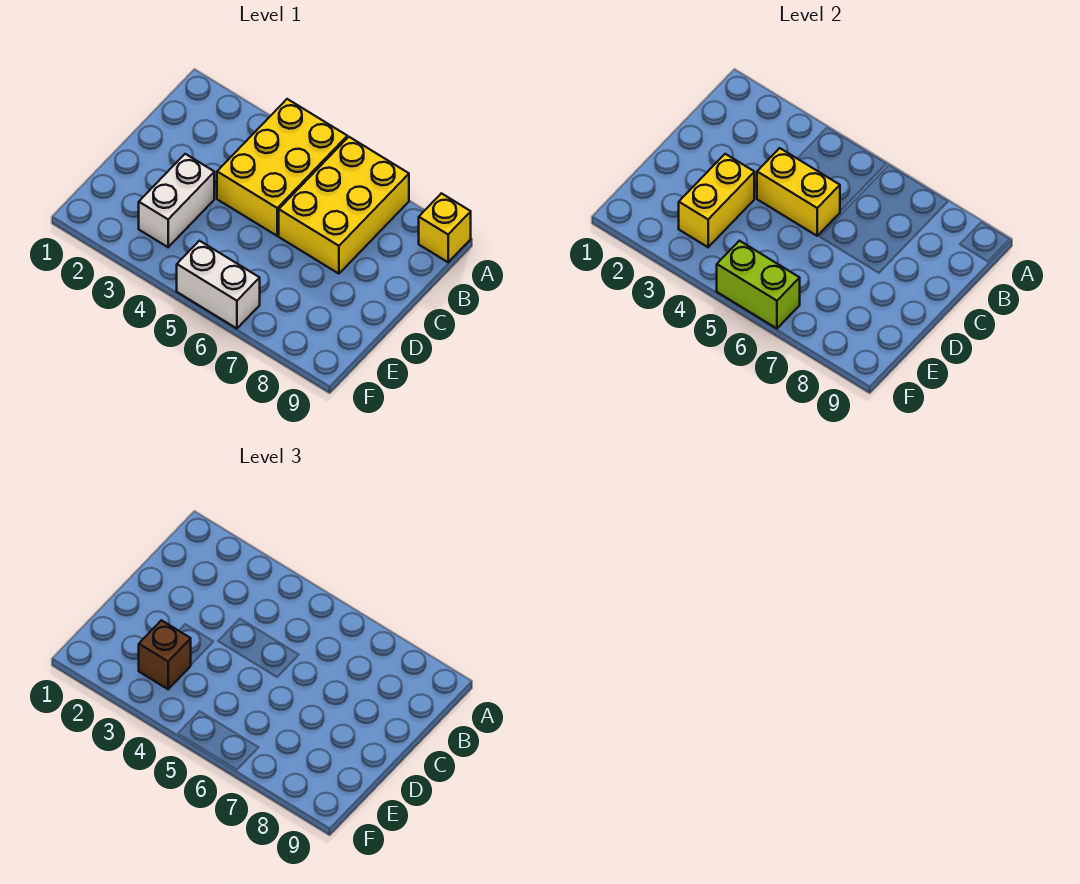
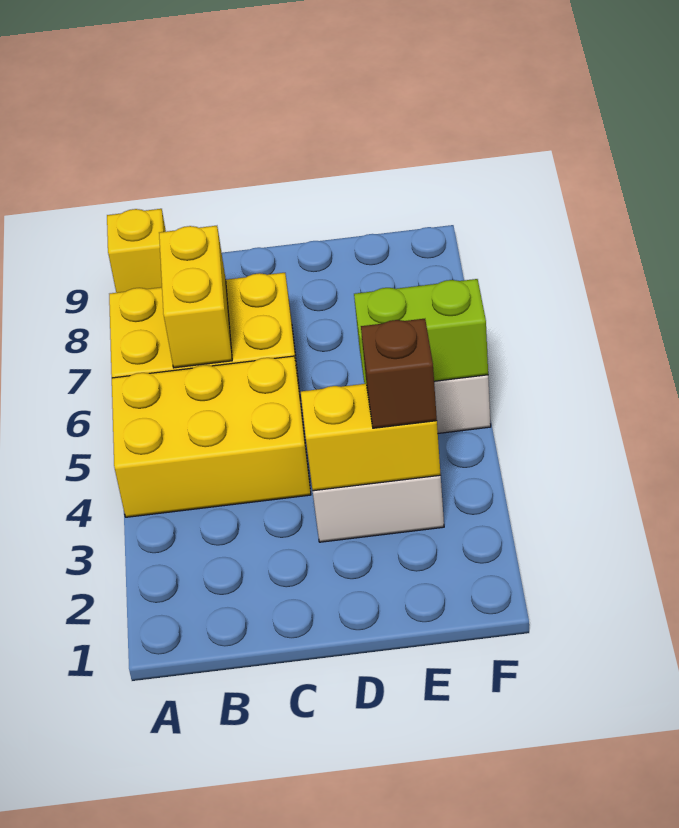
yellow 1x2 brick [757,148,840,236] -> yellow 1x2 brick moved to [159,226,232,368]
lime 1x2 brick [717,241,800,328] -> lime 1x2 brick turned to [354,279,488,384]

